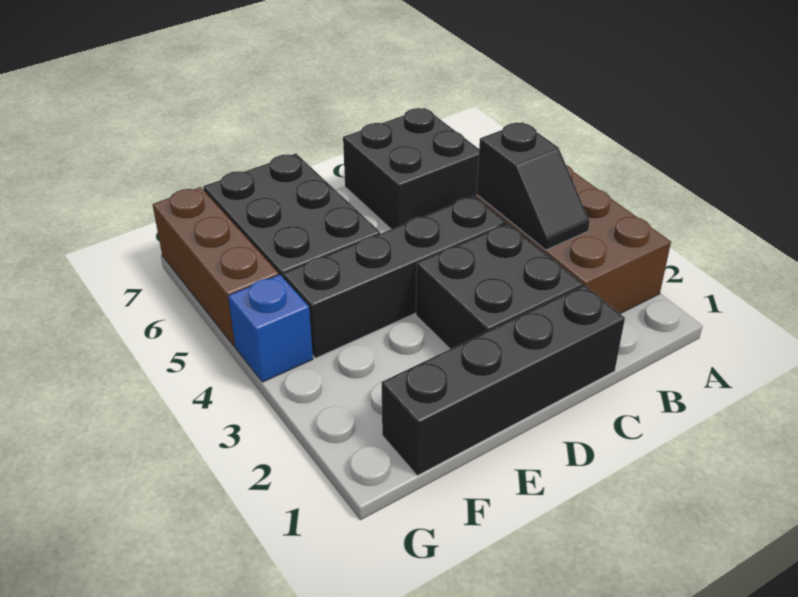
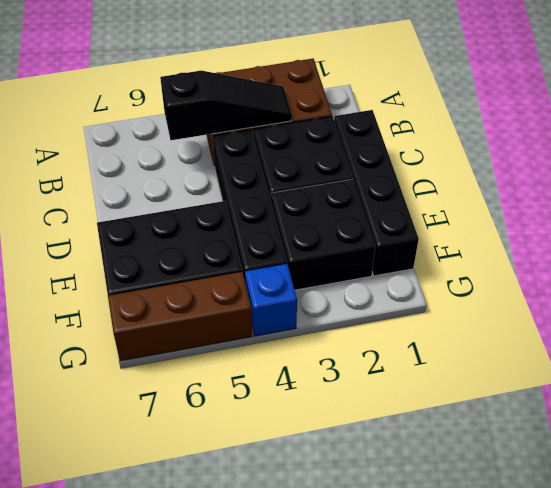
black 1x2 slope [476,122,590,250] -> black 1x3 slope [160,71,292,140]
black 2x2 brick [343,108,479,229] -> black 2x2 brick moved to [271,179,375,290]

